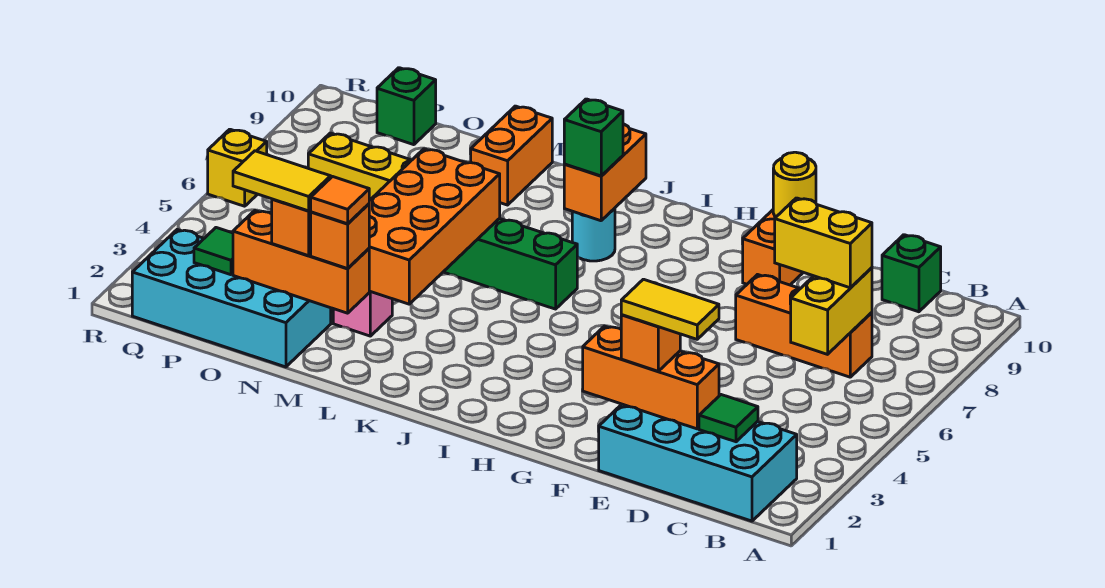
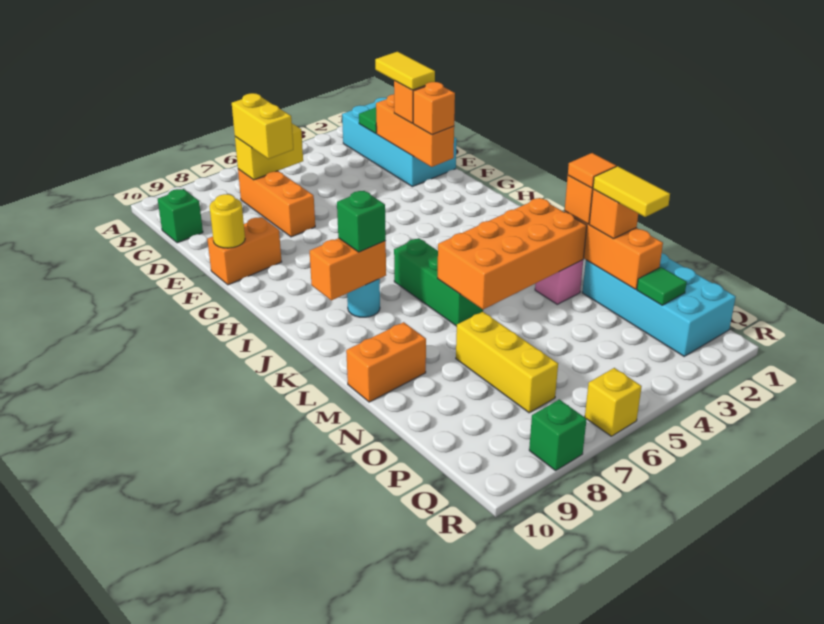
none -> orange 1x1 brick [413,82,455,135]
green 1x1 brick [377,68,436,145] -> green 1x1 brick moved to [529,399,587,470]

